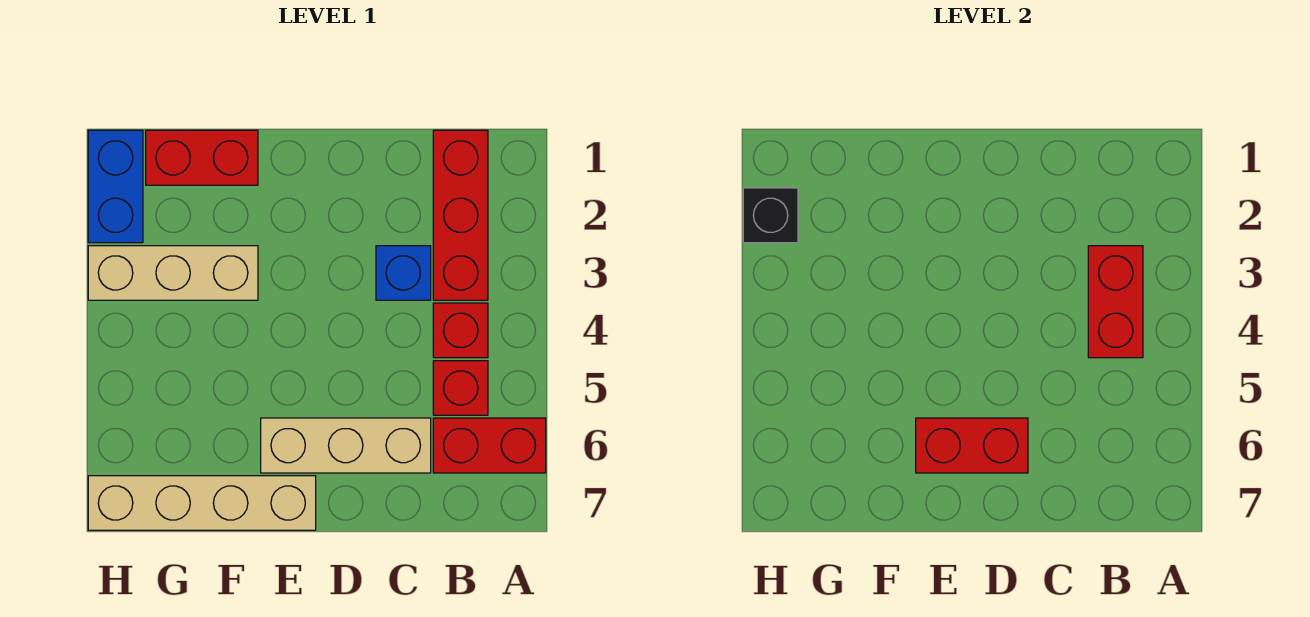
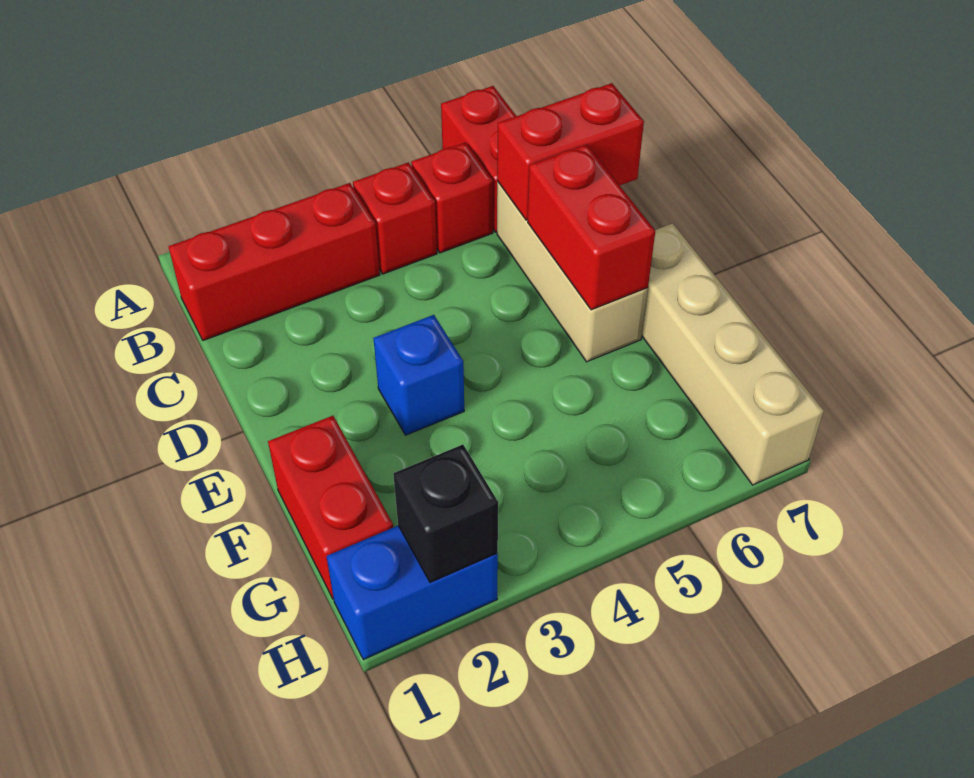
red 1x2 brick [1088,246,1143,358] -> red 1x2 brick moved to [497,83,644,220]
blue 1x1 brick [376,246,431,300] -> blue 1x1 brick moved to [373,315,464,435]
tan 1x3 brick [88,246,258,300] -> none

